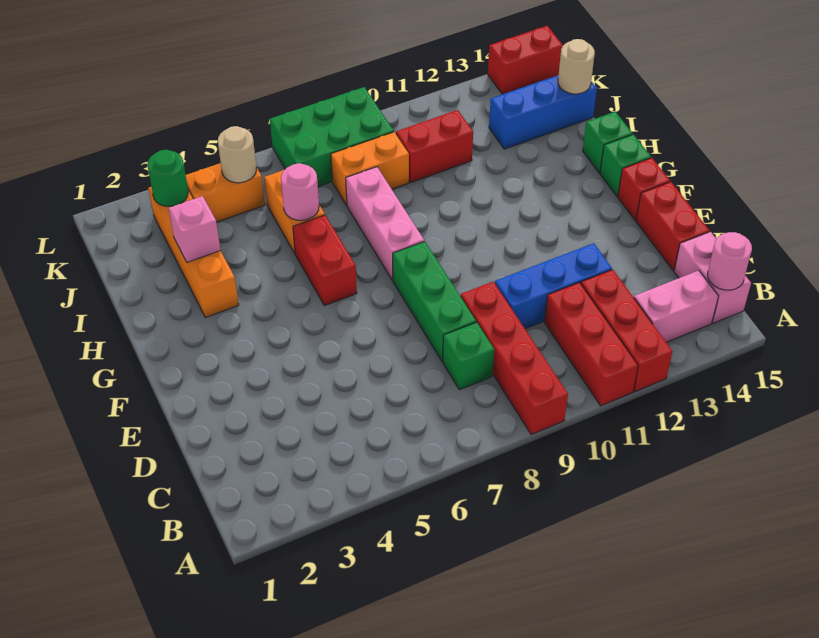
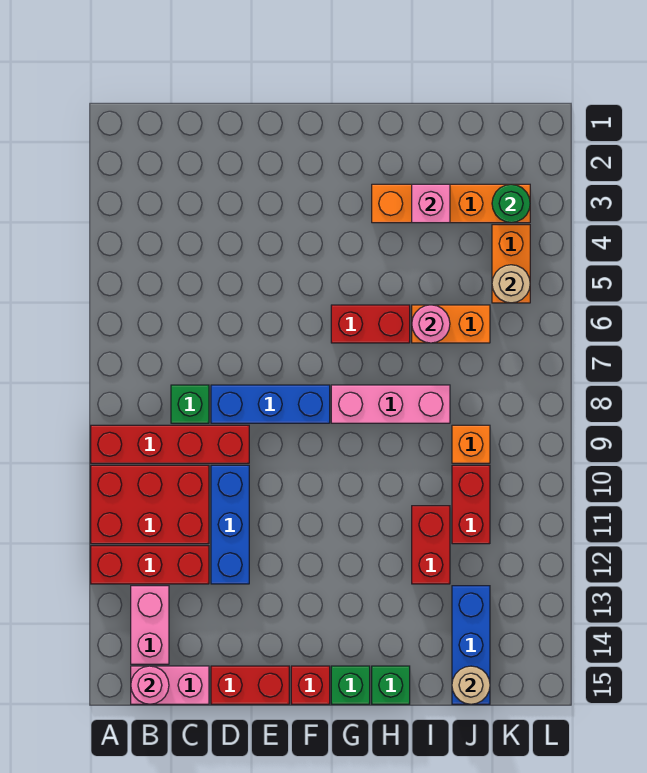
red 1x3 brick [544,283,638,406] -> red 2x3 brick [91,465,209,544]
green 1x3 brick [393,241,476,361] -> blue 1x3 brick [211,385,330,423]
orange 1x2 brick [331,132,409,205] -> orange 1x1 brick [452,425,490,463]
green 2x3 brick [270,87,394,186] -> none
red 1x2 brick [488,26,563,94] -> red 1x2 brick moved to [412,506,450,584]

